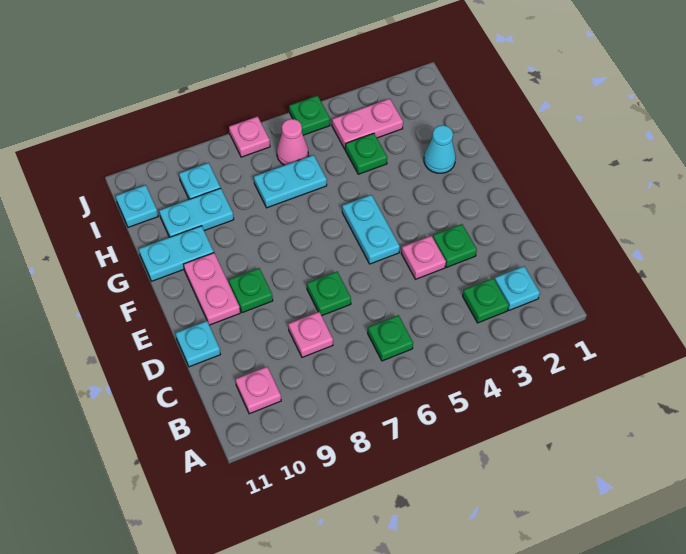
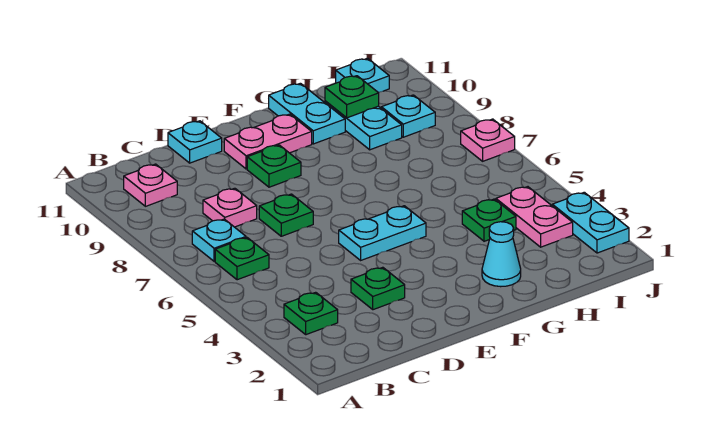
cyan 1x1 plate [494,266,540,310] -> cyan 1x1 plate moved to [192,219,246,261]
pink 1x1 plate [401,236,446,279] -> none
cyan 1x2 plate [254,155,327,208] -> cyan 1x2 plate moved to [552,192,629,253]
pink 1x1 cone [277,119,308,165] -> none
green 1x1 plate [289,96,330,135] -> green 1x1 plate moved to [325,76,379,118]

